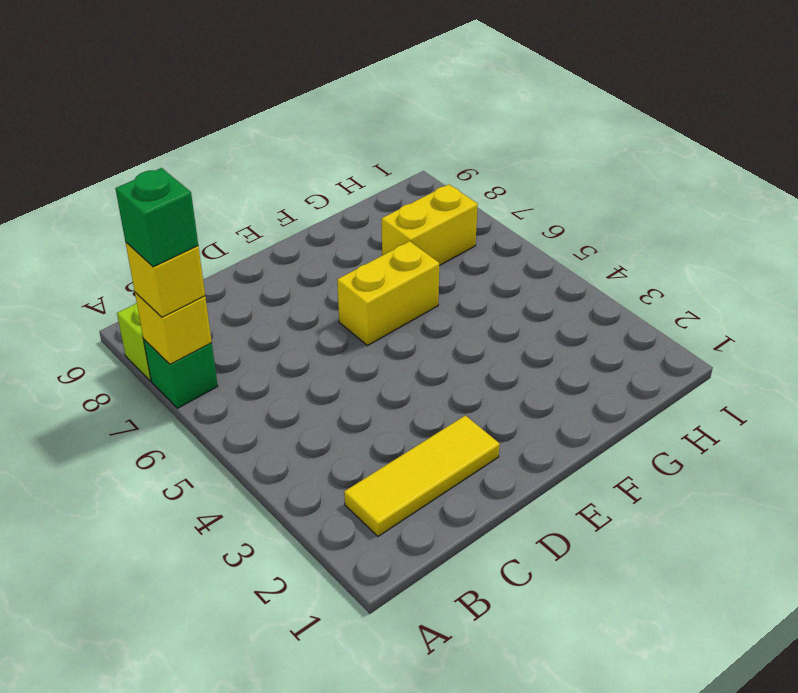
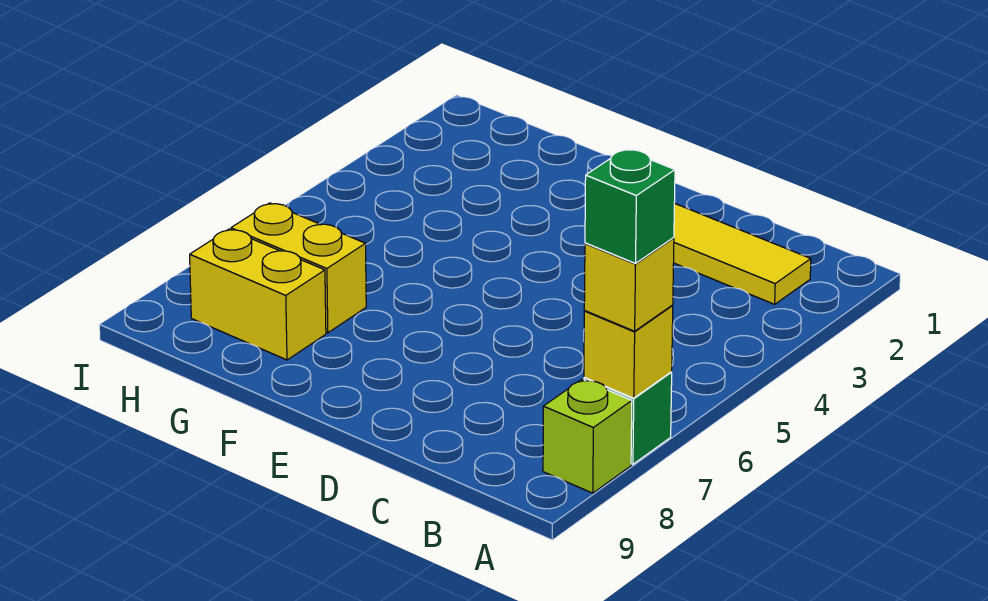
yellow 1x2 brick [337,241,439,346] -> yellow 1x2 brick moved to [190,229,326,360]

